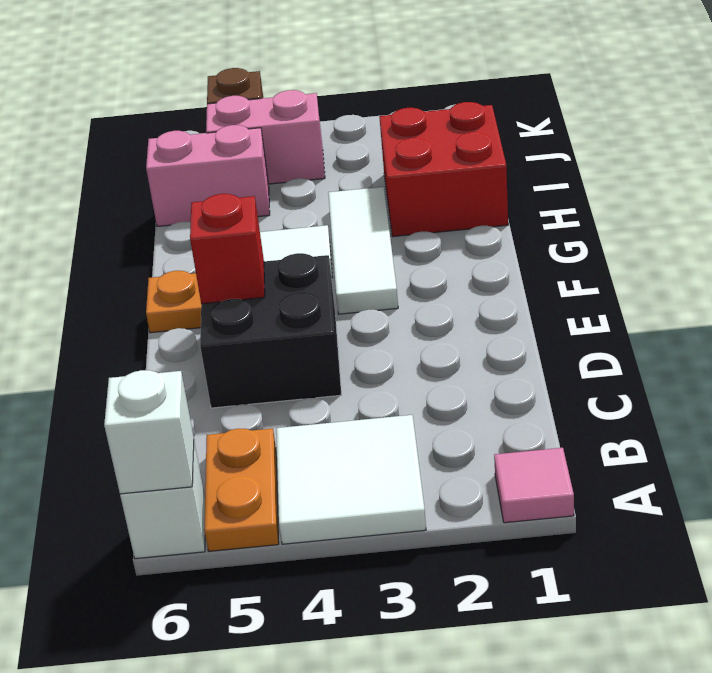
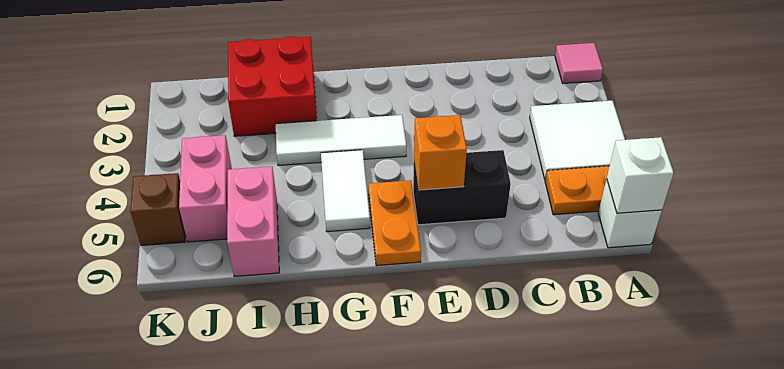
black 2x2 brick [200,253,341,408] -> black 1x2 brick [413,150,511,225]
red 1x1 brick [190,194,265,304] -> orange 1x1 brick [414,115,467,190]

